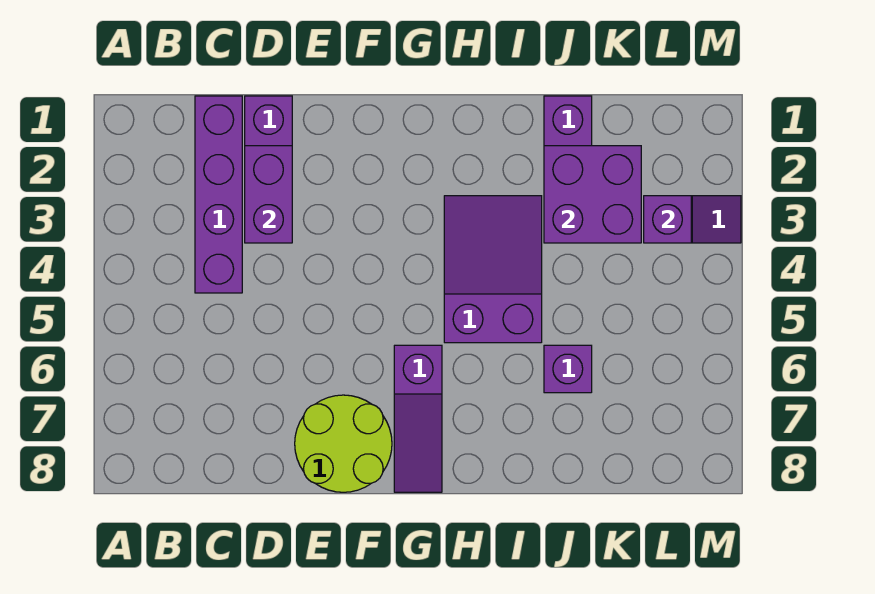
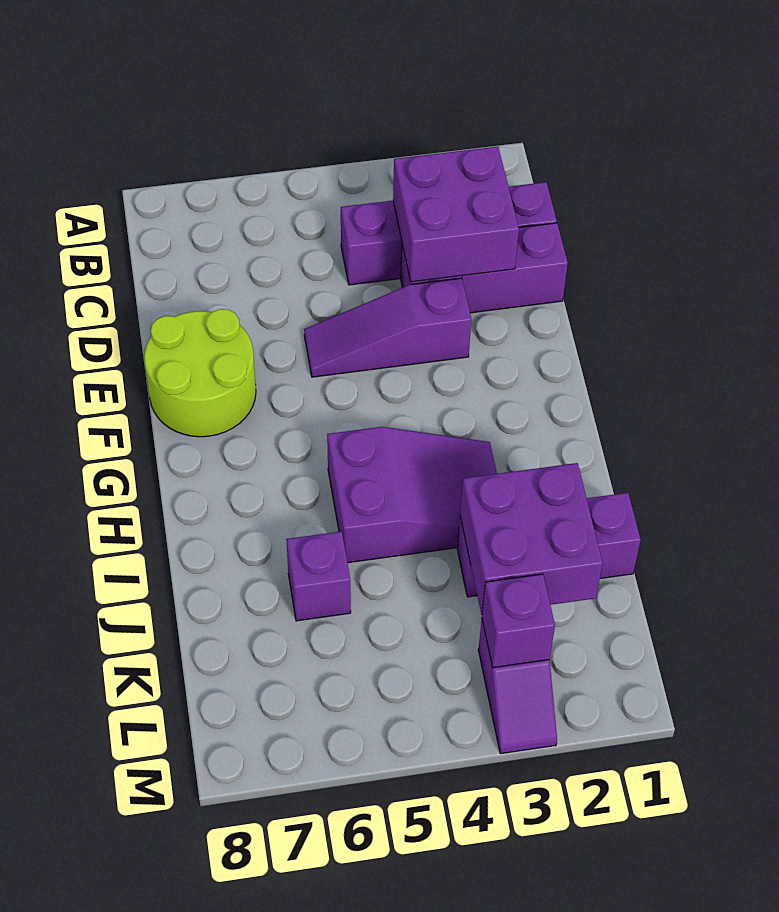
purple 1x2 brick [245,146,292,243] -> purple 2x2 brick [393,147,519,282]
purple 1x3 slope [394,345,442,492] -> purple 1x3 slope moved to [304,278,471,377]

